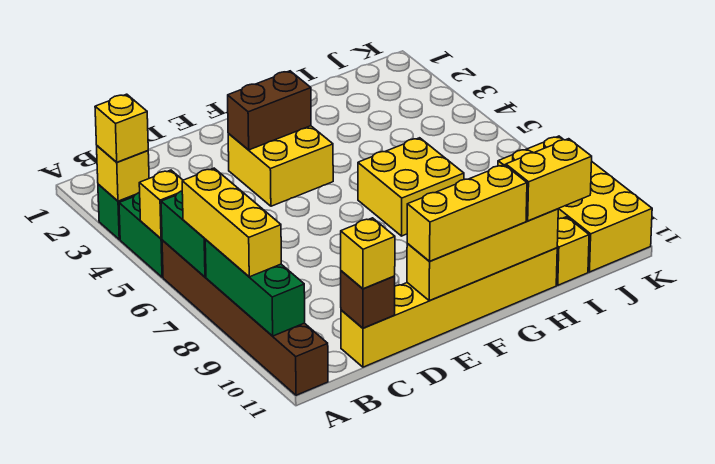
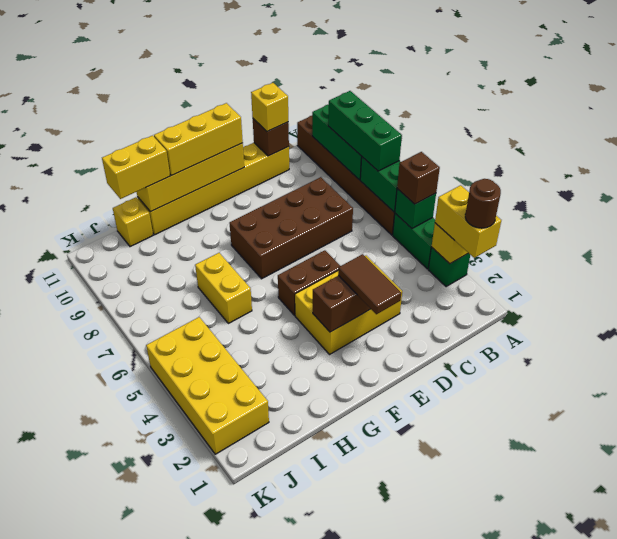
none -> brown 1x1 round brick [465,179,501,228]
yellow 1x1 brick [95,94,148,162] -> yellow 1x2 brick [435,185,501,258]
yellow 1x1 brick [139,170,183,239] -> green 1x1 brick [395,189,436,228]
none -> brown 1x1 brick [397,152,440,204]
yellow 1x3 brick [182,168,281,277] -> green 1x3 brick [328,91,402,171]
none -> brown 2x4 brick [230,177,353,279]
none -> brown 1x2 tile [338,254,401,314]
yellow 2x2 brick [228,126,333,206] -> yellow 2x3 brick [295,256,402,355]
none -> brown 1x2 brick [278,250,340,315]
yellow 2x2 brick [358,138,464,236] -> yellow 1x2 brick [195,253,252,323]
yellow 2x4 brick [498,136,652,272] -> yellow 2x4 brick moved to [146,317,269,454]

